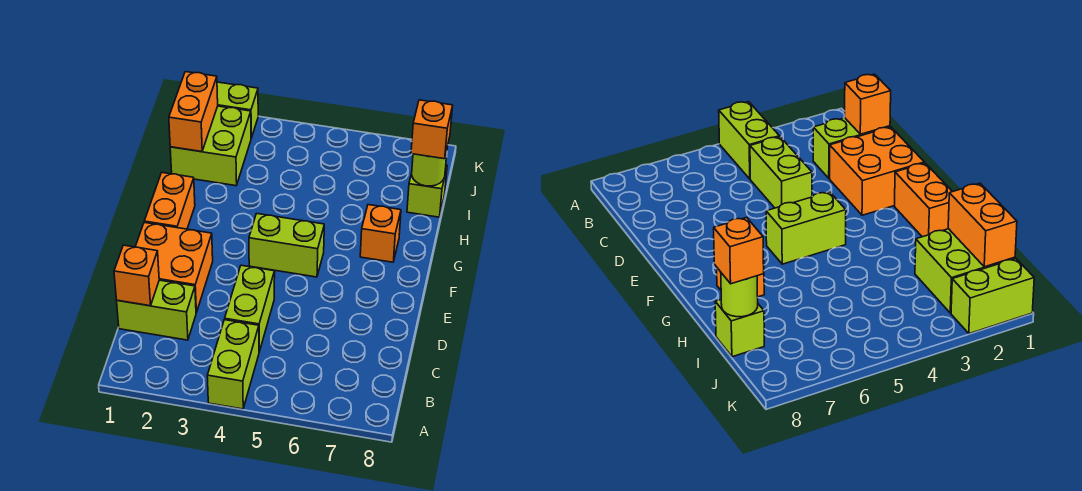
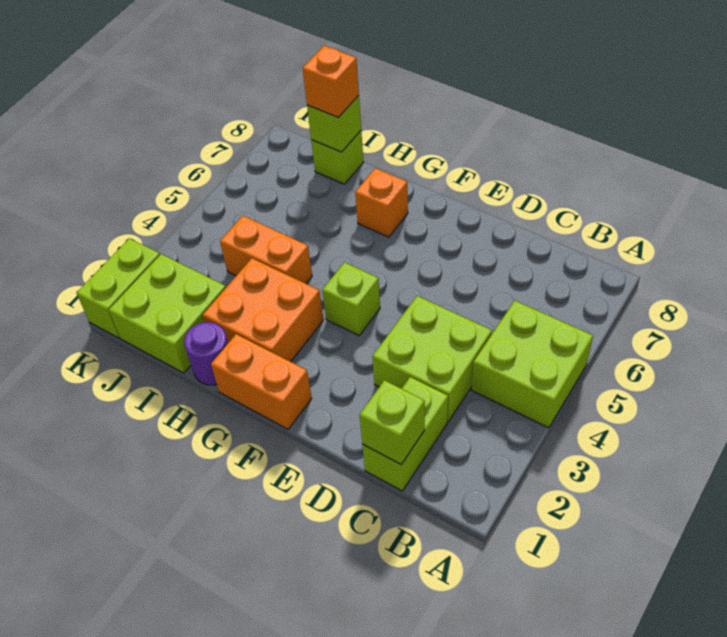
lime 1x2 brick [207,320,259,409] -> lime 2x2 brick [472,300,593,428]
orange 1x1 brick [114,245,159,306] -> lime 1x1 brick [360,380,425,464]
lime 1x2 brick [225,265,275,352] -> lime 2x2 brick [372,296,492,422]
orange 2x2 brick [135,222,213,313] -> orange 2x2 brick moved to [203,258,323,362]
lime 1x2 brick [249,213,324,277] -> lime 1x1 brick [322,262,380,335]
none -> purple 1x1 round brick [184,322,228,385]
orange 1x2 brick [169,72,218,152] -> orange 1x2 brick moved to [220,216,312,284]
lime 1x1 round brick [412,151,447,186] -> lime 1x1 brick [307,95,361,152]

